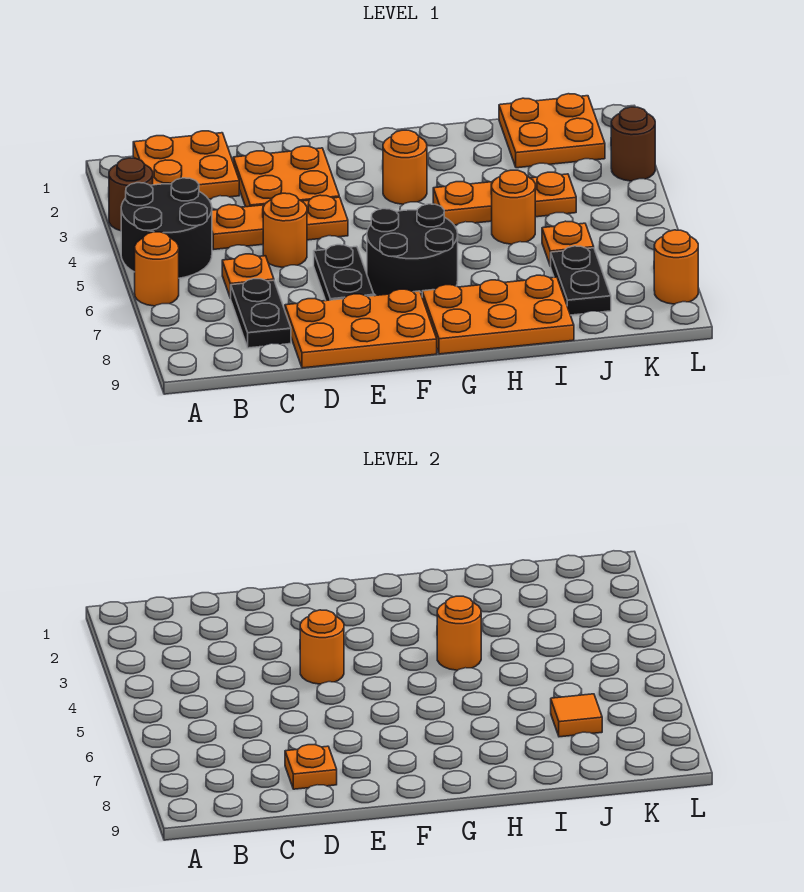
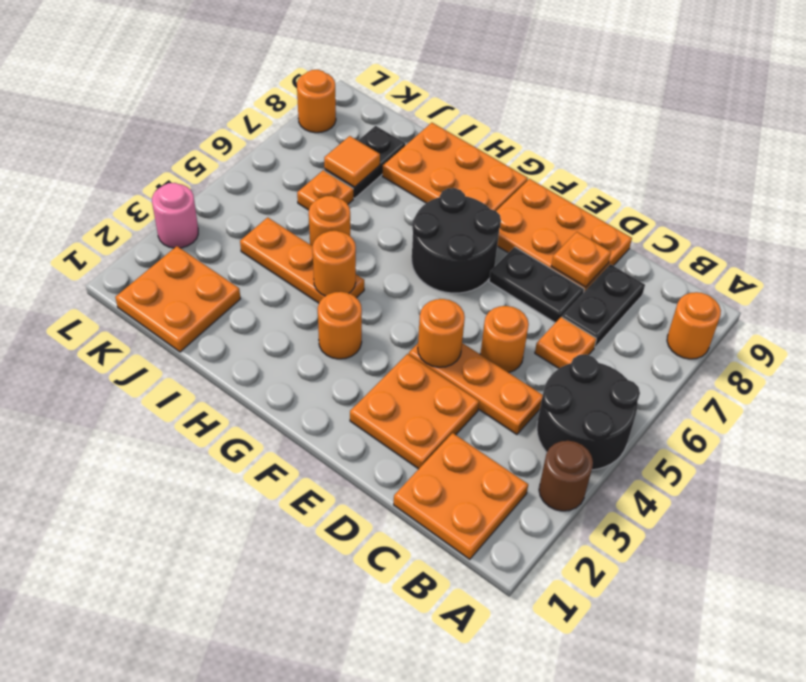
orange 1x1 round brick [135,232,179,306] -> orange 1x1 round brick moved to [667,292,721,359]
black 1x2 plate [314,245,374,301] -> black 1x2 plate turned to [489,247,584,323]
brown 1x1 round brick [611,107,655,181] -> pink 1x1 round brick [152,183,198,248]

